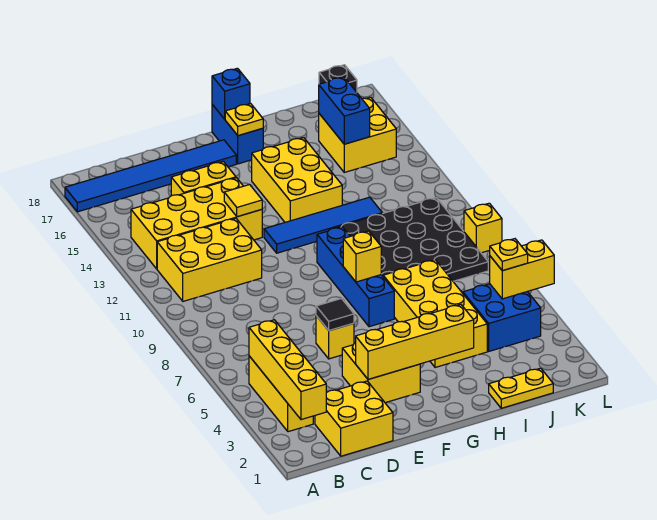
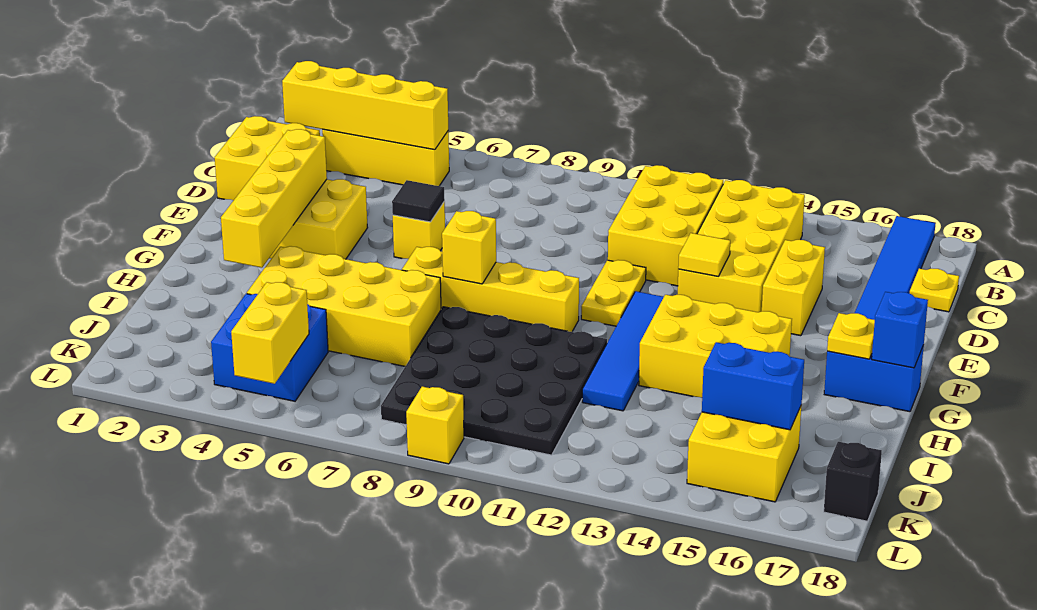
blue 1x4 brick [317,227,394,327] -> yellow 1x4 brick [402,247,579,332]
yellow 1x2 plate [489,368,553,408] -> yellow 1x2 plate moved to [581,260,646,326]
yellow 1x1 plate [489,239,528,271] -> yellow 1x1 plate moved to [910,268,959,312]

